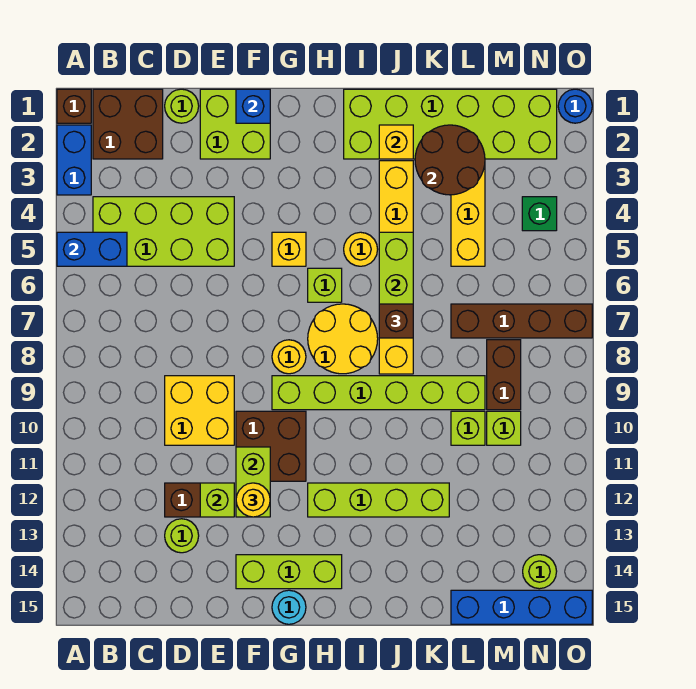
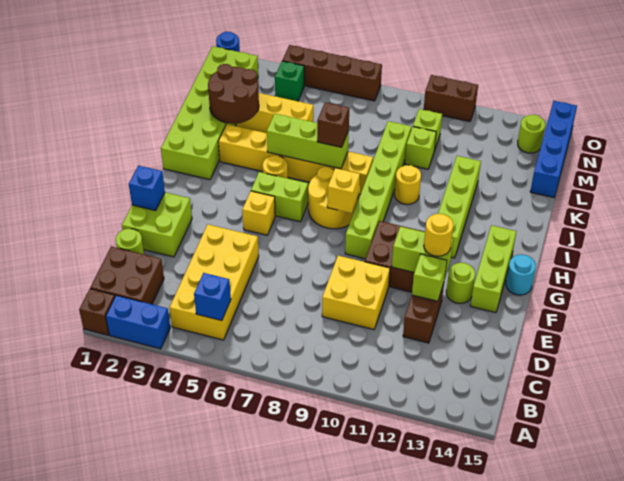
blue 1x2 brick [57,232,127,266] -> blue 1x1 brick [194,273,231,321]
lime 2x4 brick [93,197,234,266] -> yellow 2x4 brick [170,224,259,340]
lime 1x1 round brick [165,519,199,553] -> lime 1x1 round brick moved to [446,263,475,303]
yellow 1x1 round brick [272,340,306,374] -> yellow 1x1 round brick moved to [395,165,421,204]
lime 1x1 brick [308,268,342,302] -> lime 1x2 brick [251,172,308,222]
yellow 1x1 brick [379,125,413,159] -> yellow 1x1 brick moved to [327,168,360,213]
brown 1x4 brick [451,304,592,338] -> brown 1x4 brick turned to [282,45,382,101]
brown 1x2 brick [487,340,521,410] -> brown 1x2 brick moved to [424,75,478,122]

